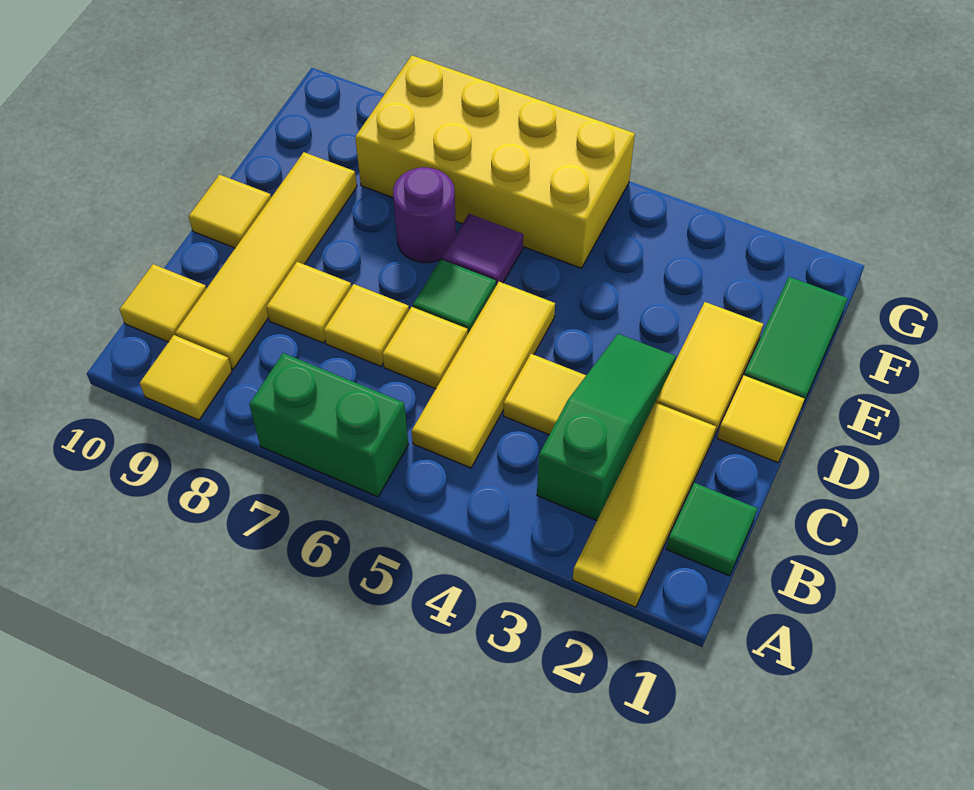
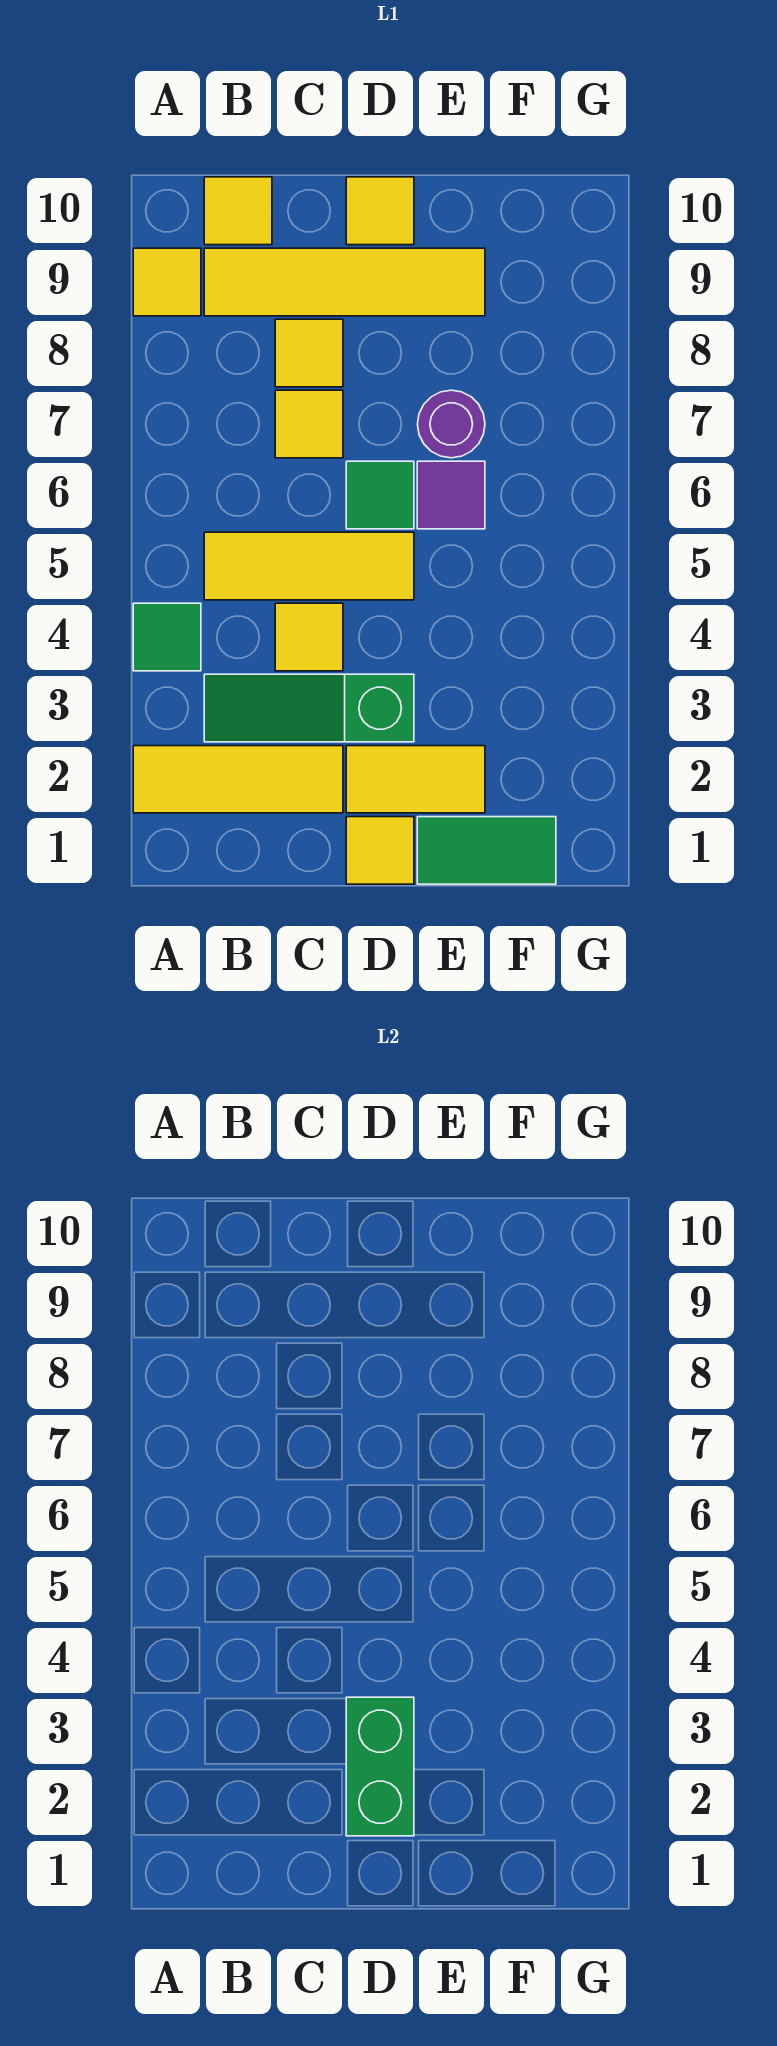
green 1x2 brick [249,353,408,497] -> green 1x2 brick moved to [346,1697,414,1836]
green 1x1 tile [666,483,757,576] -> green 1x1 tile moved to [133,603,201,671]
green 1x3 slope [537,334,676,520] -> green 1x3 slope turned to [204,674,414,742]
yellow 1x1 tile [383,307,468,389] -> none
yellow 2x4 brick [355,55,635,268] -> none

